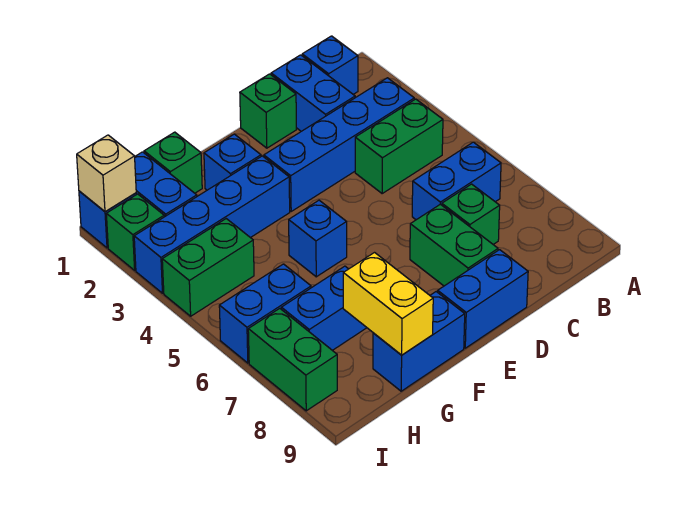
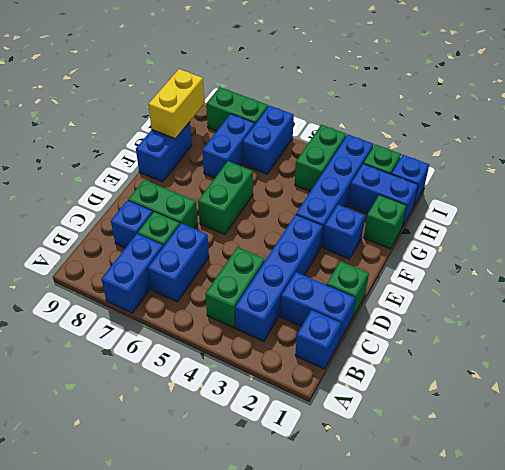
blue 1x2 brick [438,250,528,348] -> blue 1x2 brick moved to [101,234,163,313]
none -> green 1x2 brick [198,161,253,234]
blue 1x1 brick [289,200,347,277] -> blue 1x1 brick moved to [111,200,153,248]
yellow 1x2 brick [343,253,433,355] -> yellow 1x2 brick turned to [148,69,204,139]
tan 1x1 brick [77,135,136,212] -> none

